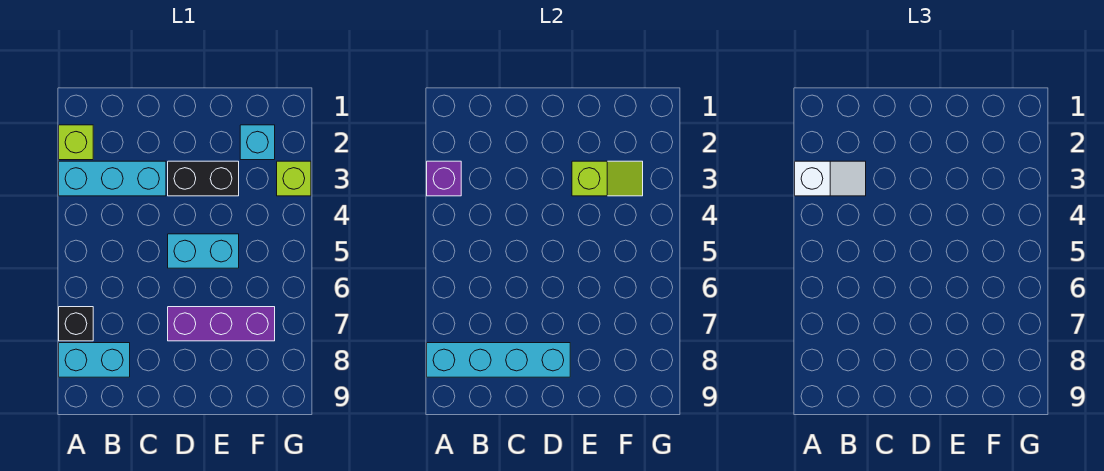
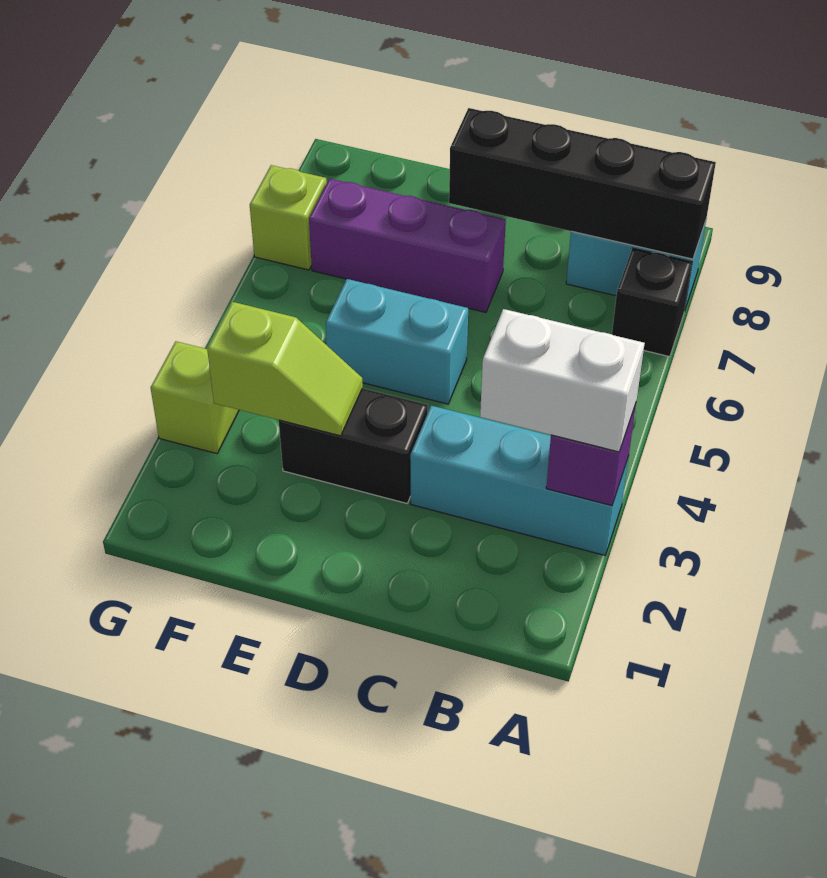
lime 1x1 brick [59,125,93,160] -> lime 1x1 brick moved to [250,165,327,270]
white 1x2 slope [795,161,866,196] -> white 1x2 brick [480,309,645,452]
cyan 1x4 brick [427,343,570,377] -> black 1x4 brick [449,108,716,259]
lime 1x2 slope [572,161,643,196] -> lime 1x2 slope turned to [207,302,363,436]
cyan 1x1 brick [240,125,275,160] -> none

